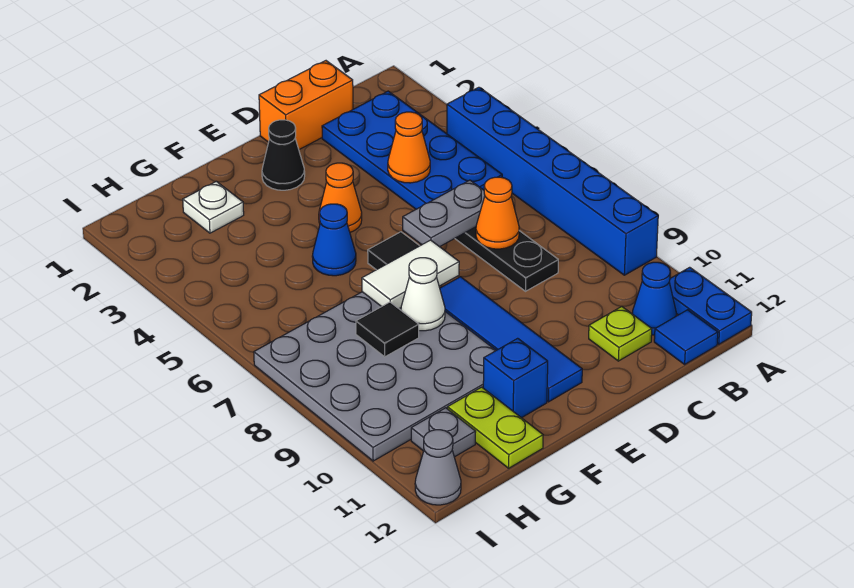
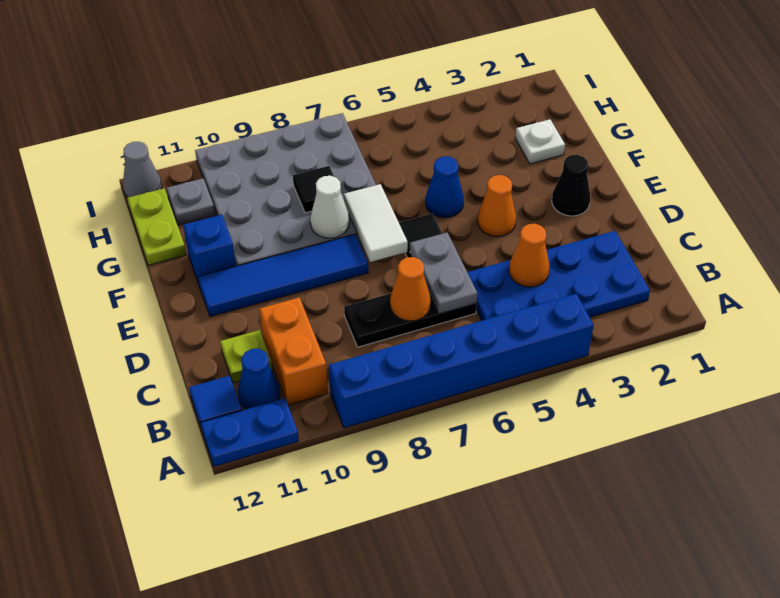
orange 1x2 brick [259,61,353,150] -> orange 1x2 brick moved to [260,298,328,405]
lime 1x2 plate [448,387,543,468] -> lime 1x2 plate turned to [127,188,186,265]

